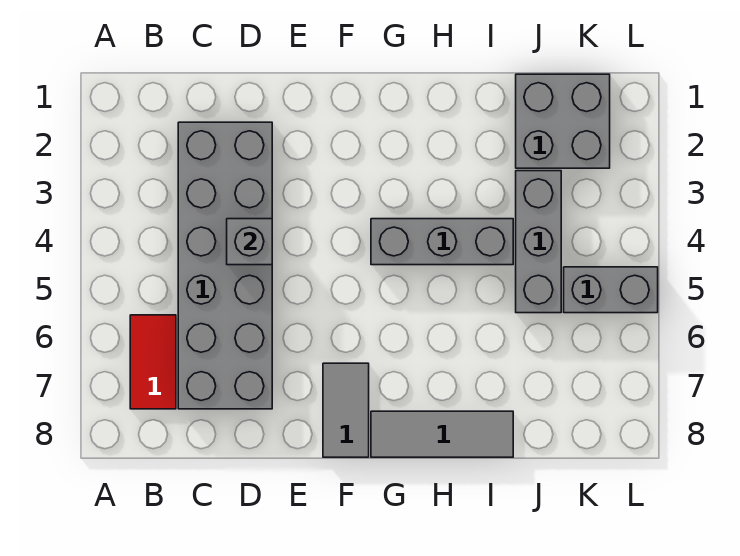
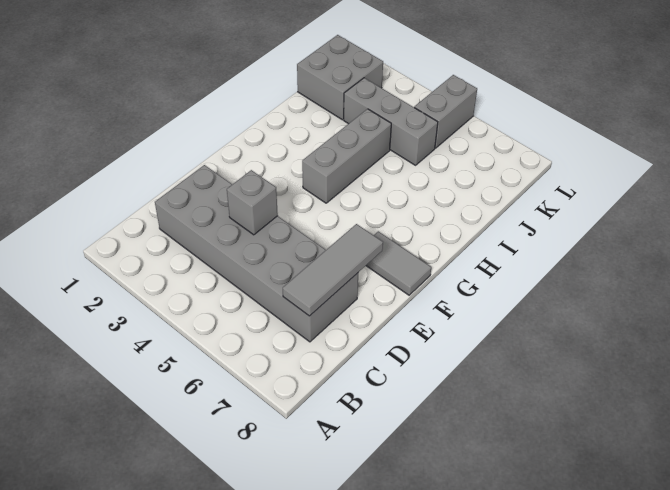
red 1x2 tile [130,315,176,409] -> none
grey 1x3 tile [371,411,513,457] -> grey 1x3 tile moved to [283,224,383,316]

